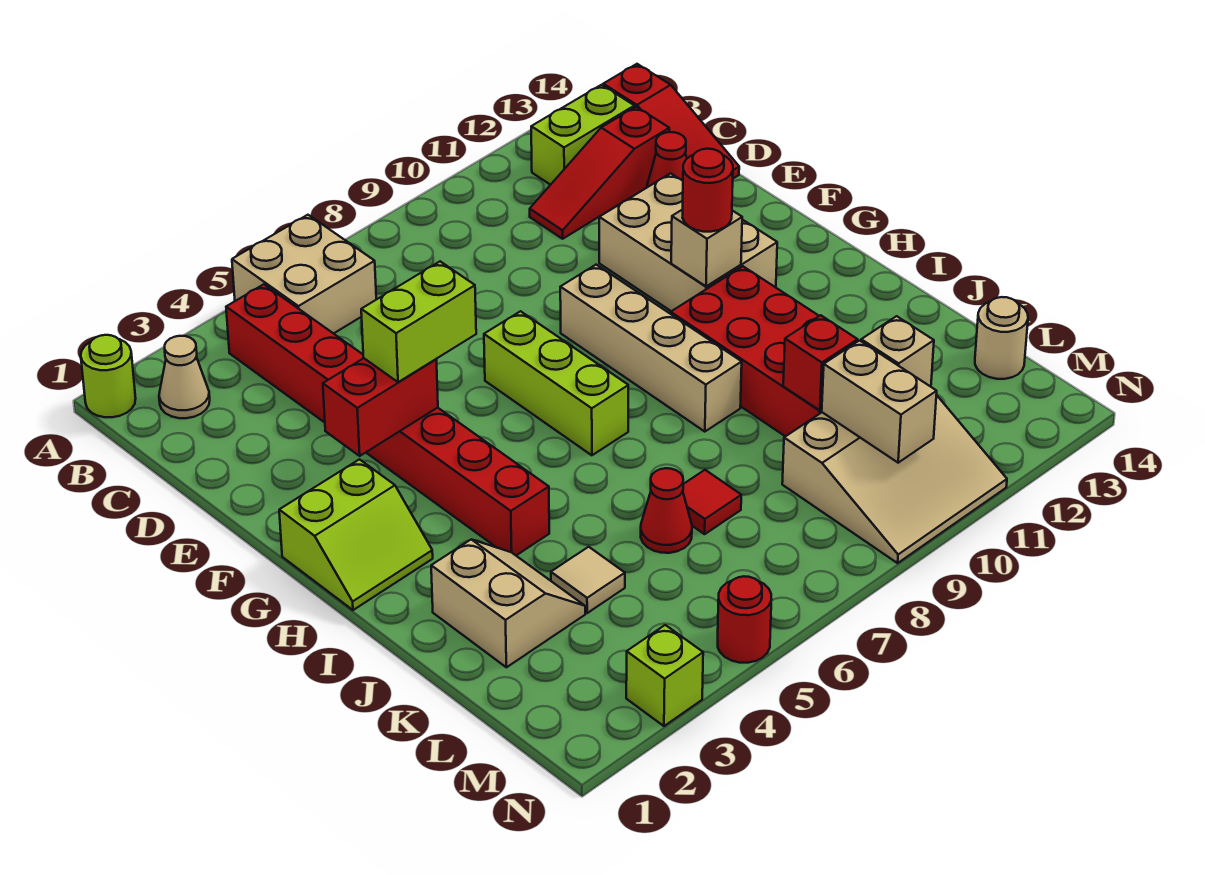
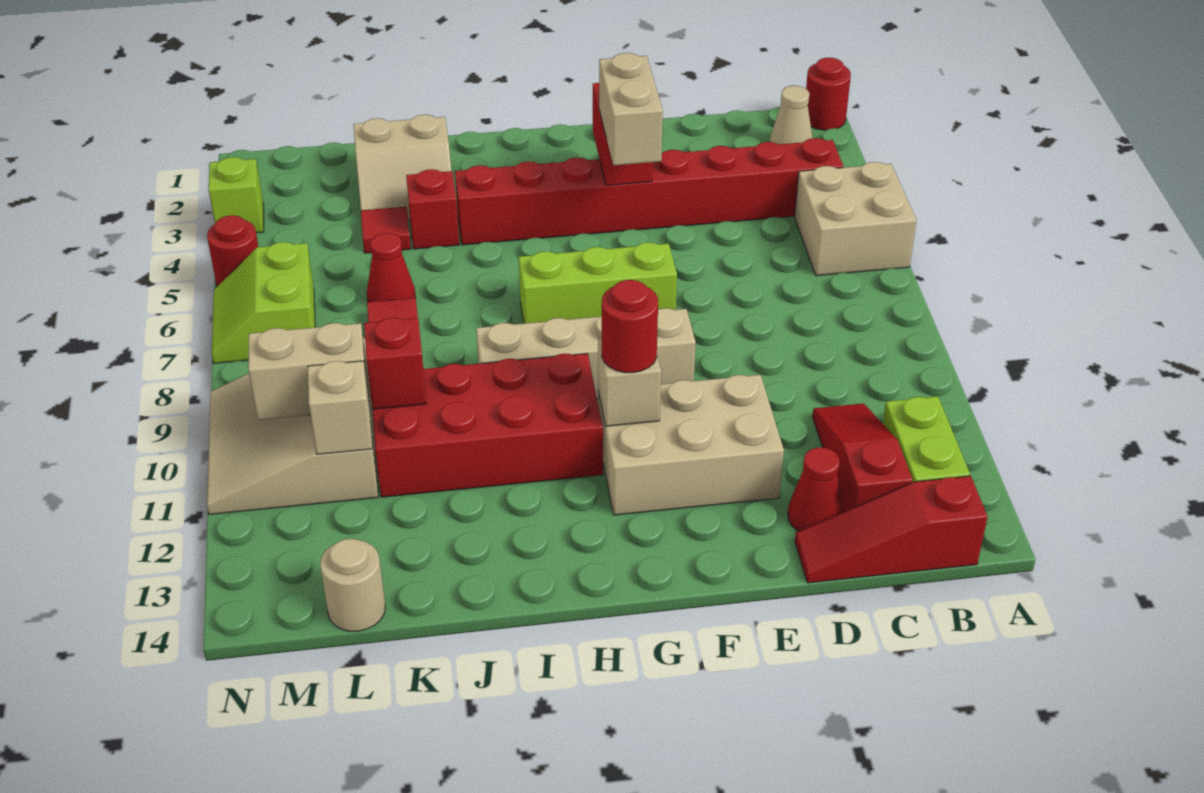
lime 1x1 round brick [81,335,136,417] -> red 1x1 round brick [806,58,851,130]
lime 1x2 brick [361,261,476,382] -> tan 1x2 brick [599,53,663,165]
lime 2x2 slope [279,459,433,610] -> lime 2x2 slope moved to [212,242,315,363]
none -> red 1x1 brick [406,169,459,249]
tan 1x1 tile [551,547,625,613] -> red 1x1 tile [361,207,411,253]

